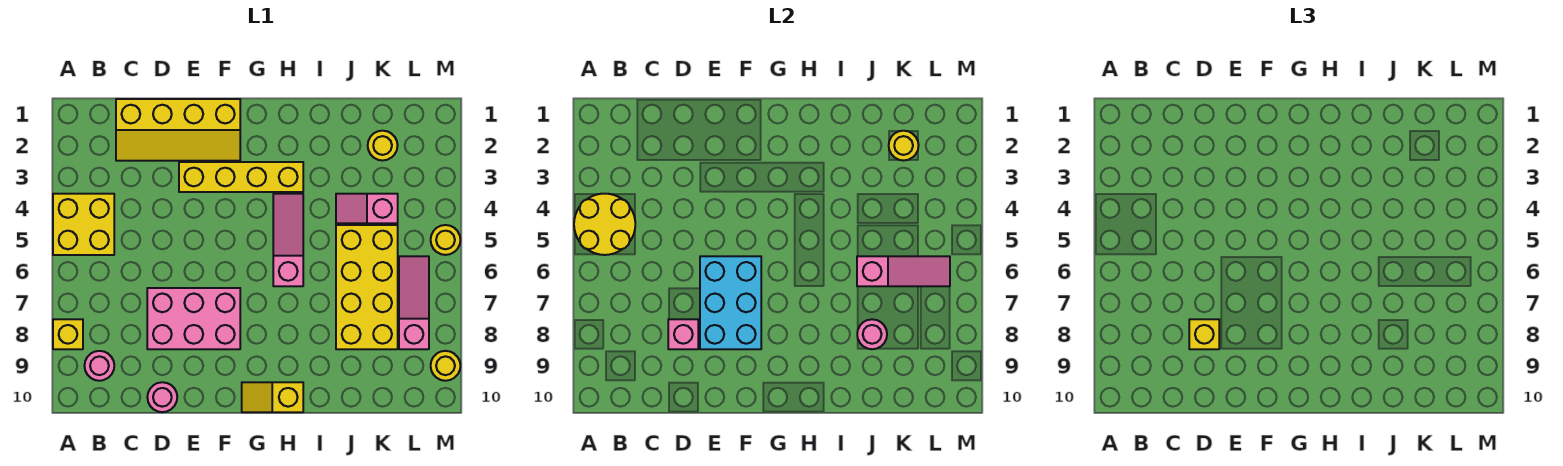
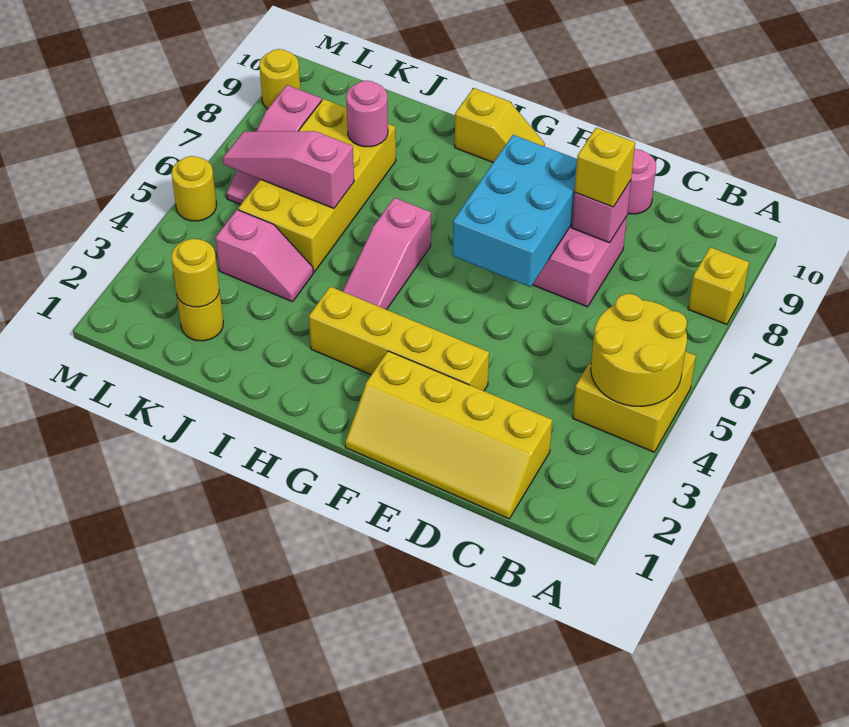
pink 1x1 round brick [85,351,114,381] -> none
yellow 2x4 slope [116,99,240,161] -> yellow 2x4 slope turned to [345,351,552,519]

